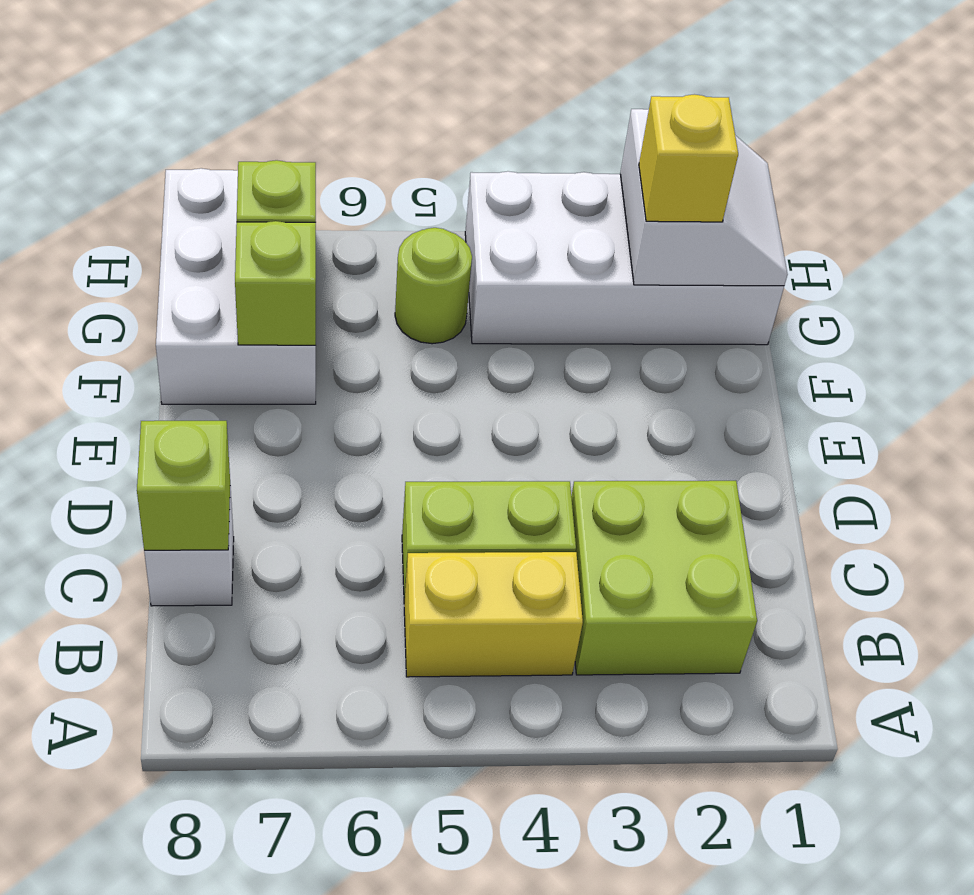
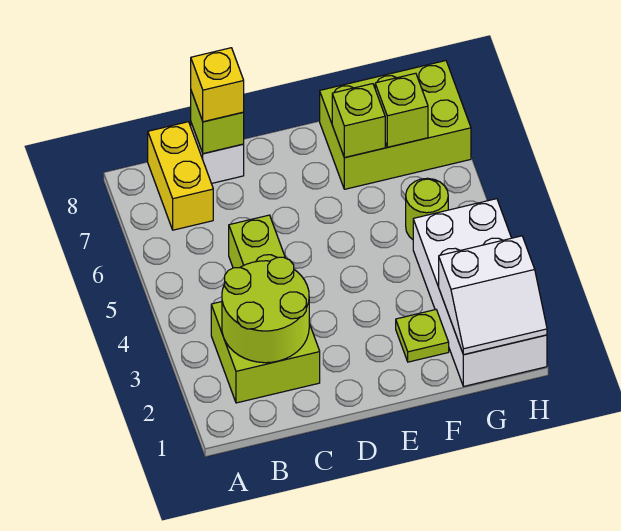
none -> lime 2x2 round brick [222,257,309,363]
yellow 1x2 brick [404,552,583,677] -> yellow 1x2 brick moved to [148,122,213,230]
none -> lime 1x1 plate [396,310,449,362]
white 2x3 brick [156,168,316,404] -> lime 2x3 brick [320,61,471,189]
yellow 1x1 brick [639,94,738,222] -> yellow 1x1 brick moved to [191,48,244,122]

